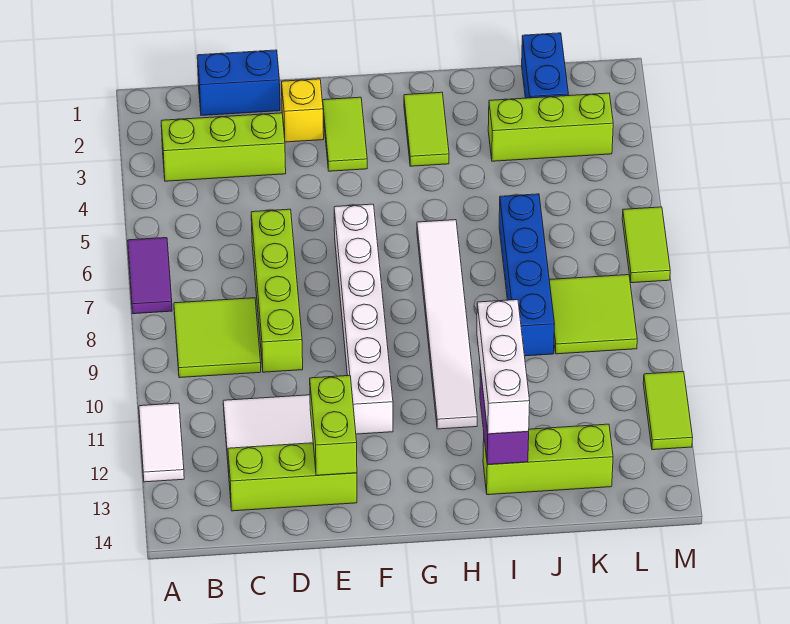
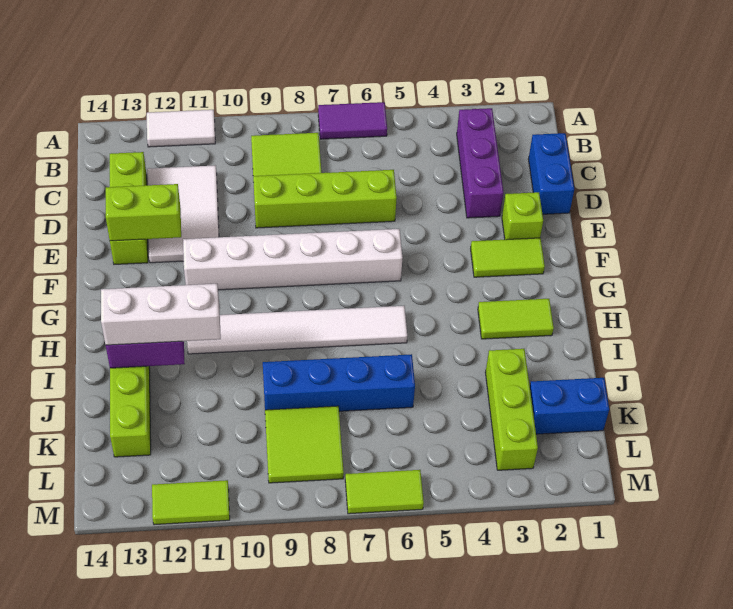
lime 1x3 brick [161,113,286,181] -> purple 1x3 brick [457,108,504,218]
yellow 1x1 brick [282,79,324,142] -> lime 1x1 brick [502,192,543,240]

